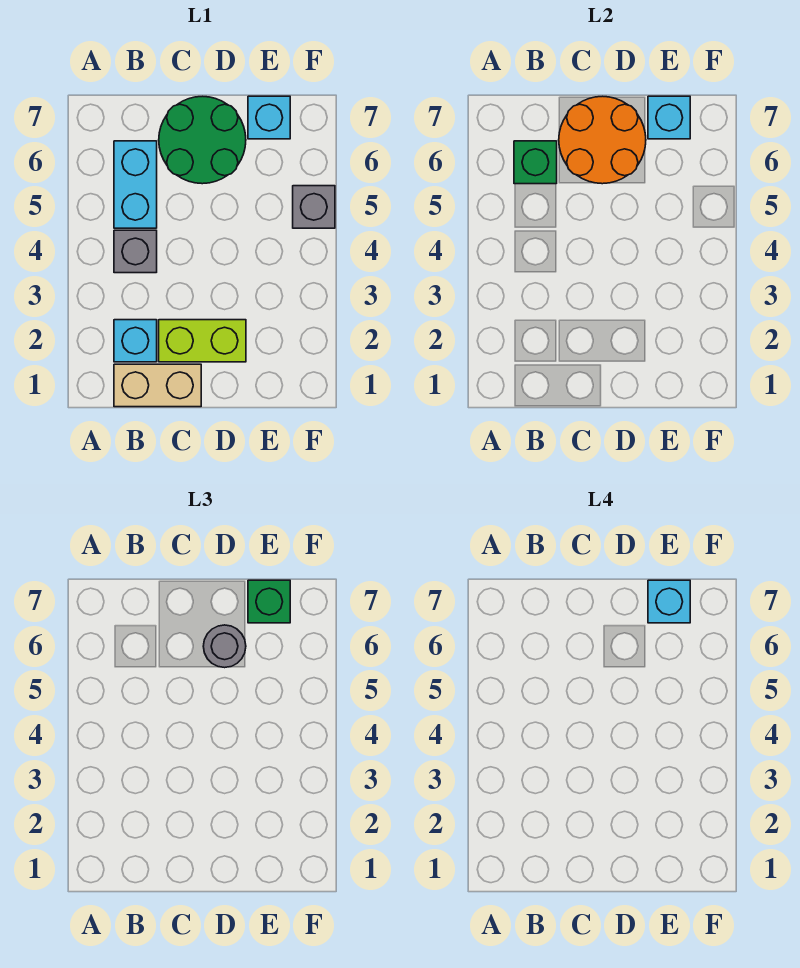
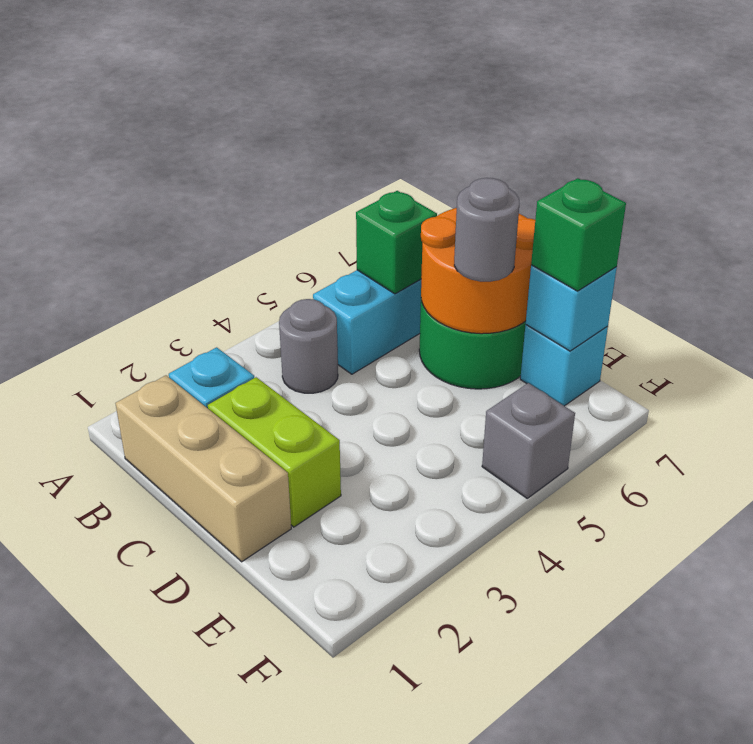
tan 1x2 brick [114,364,201,407] -> tan 1x3 brick [115,375,291,562]
grey 1x1 brick [114,230,157,273] -> grey 1x1 round brick [279,299,338,393]
cyan 1x1 brick [648,580,690,623] -> none

